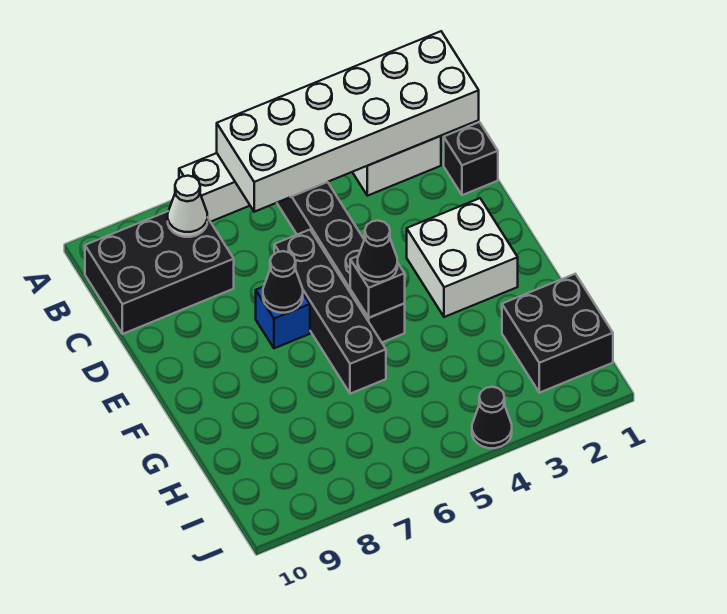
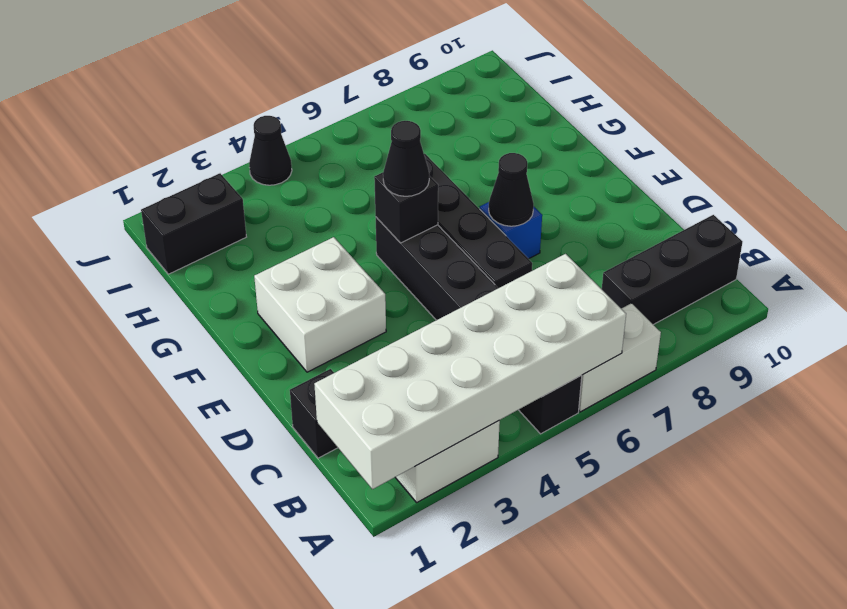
black 2x3 brick [85,211,234,334] -> black 1x3 brick [602,215,742,325]
white 1x1 cone [168,176,207,237] -> none
black 2x2 brick [502,274,613,393] -> black 1x2 brick [141,173,246,274]

